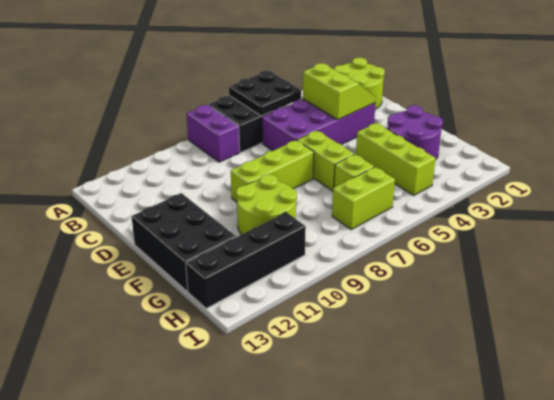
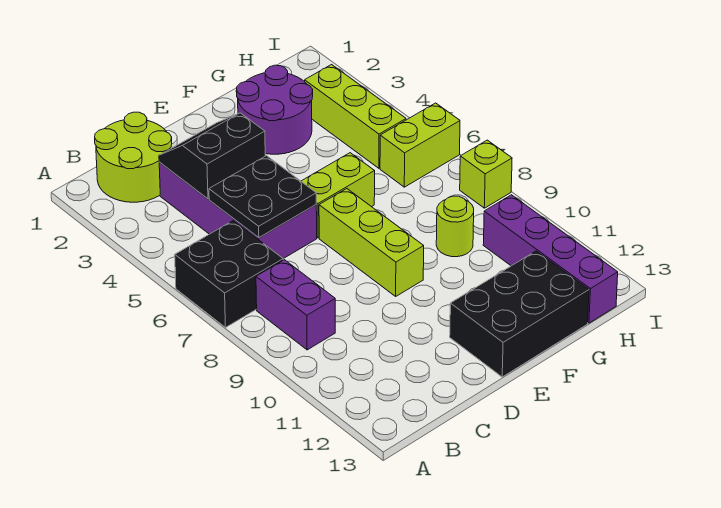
black 2x2 plate [229,70,301,116] -> black 2x2 plate moved to [209,156,316,238]
purple 1x2 brick [187,105,240,162] -> purple 1x2 brick turned to [256,260,335,350]
lime 2x2 slope [303,63,376,120] -> black 2x2 slope [159,113,265,199]
lime 1x3 brick [356,123,436,195] -> lime 1x3 brick turned to [305,65,406,168]
lime 2x2 round brick [236,174,297,235] -> lime 1x1 round brick [436,196,474,257]
lime 1x1 brick [334,154,374,187] -> lime 1x1 brick moved to [460,140,512,208]
lime 1x2 brick [332,167,395,229] -> lime 1x2 brick turned to [380,103,460,187]
black 1x4 brick [186,212,306,308] -> purple 1x4 brick [483,195,618,323]

